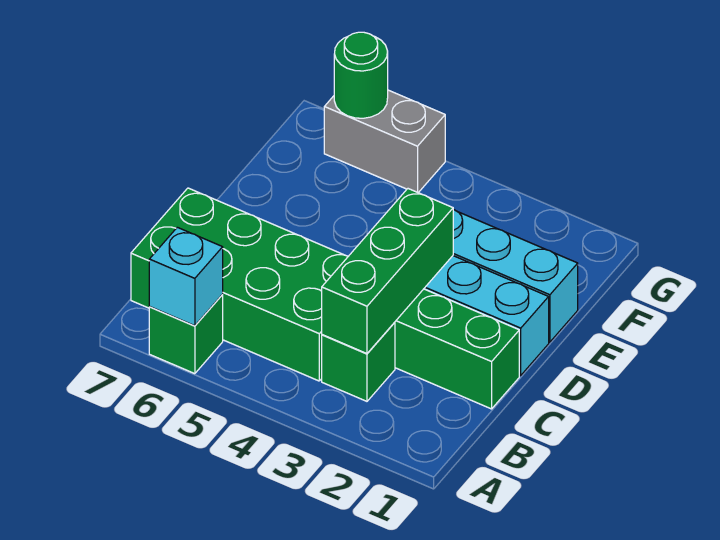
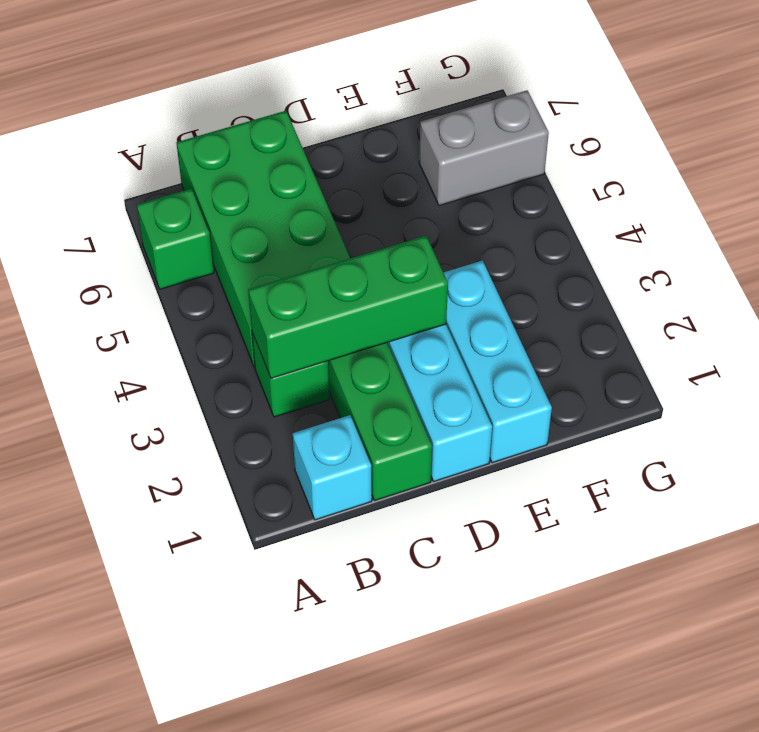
cyan 1x1 brick [149,227,223,326] -> cyan 1x1 brick moved to [293,415,372,520]
grey 1x2 brick [324,90,445,193] -> grey 1x2 brick turned to [419,90,549,206]
green 1x1 round brick [334,32,388,118] -> none

